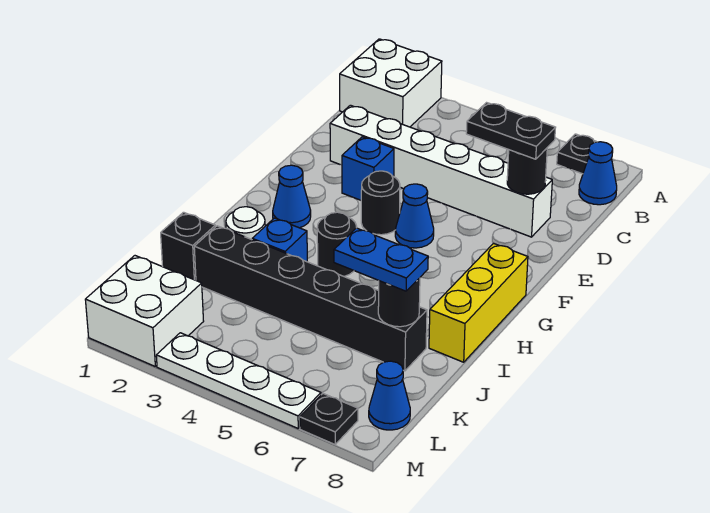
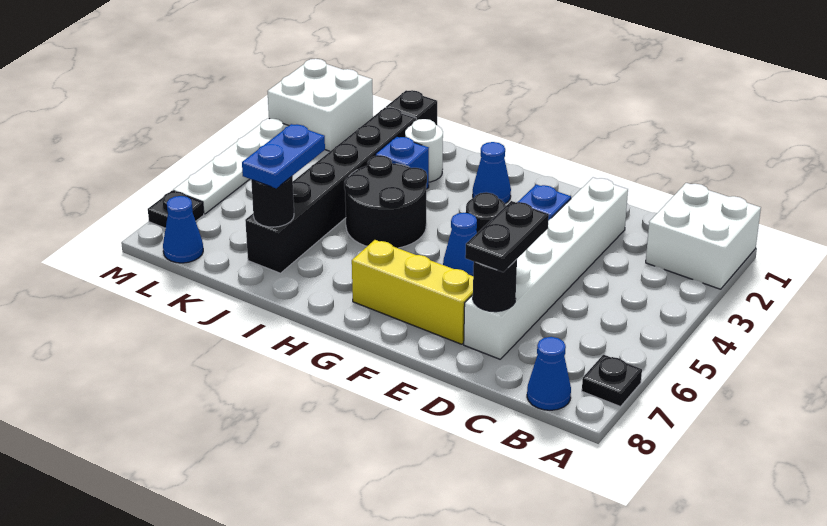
yellow 1x3 brick [429,243,528,362] -> yellow 1x3 brick moved to [352,240,473,344]
black 1x1 round brick [317,212,357,276] -> black 2x2 round brick [344,155,427,248]

